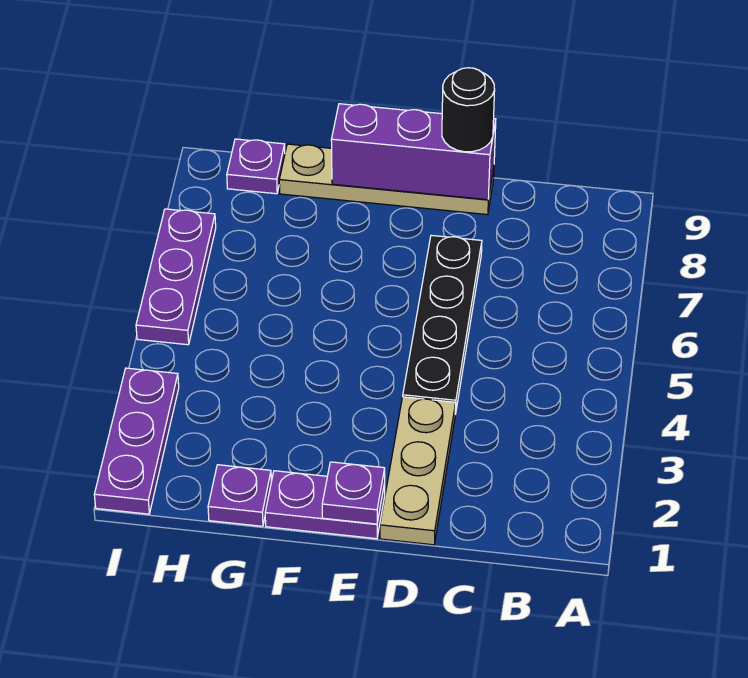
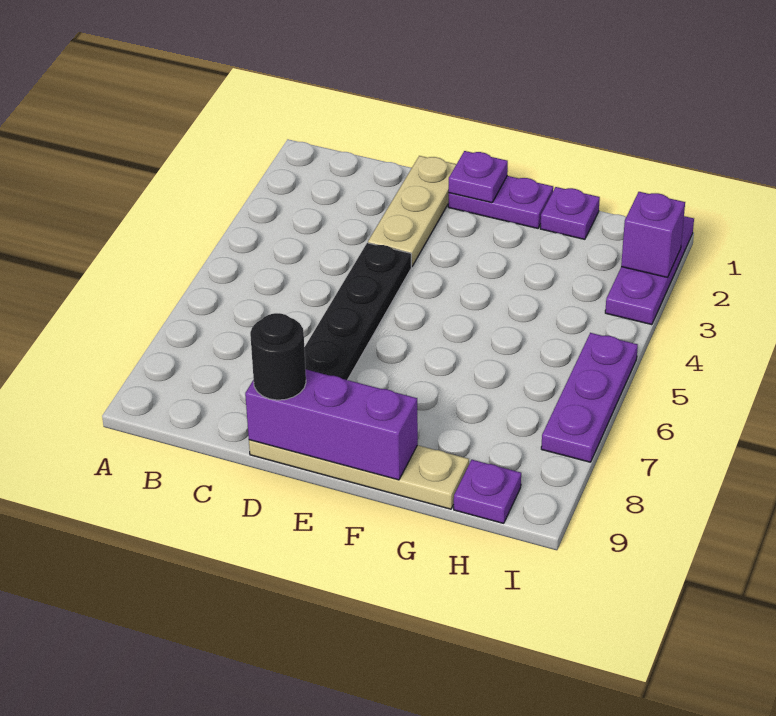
none -> purple 1x1 brick [621,192,685,277]

